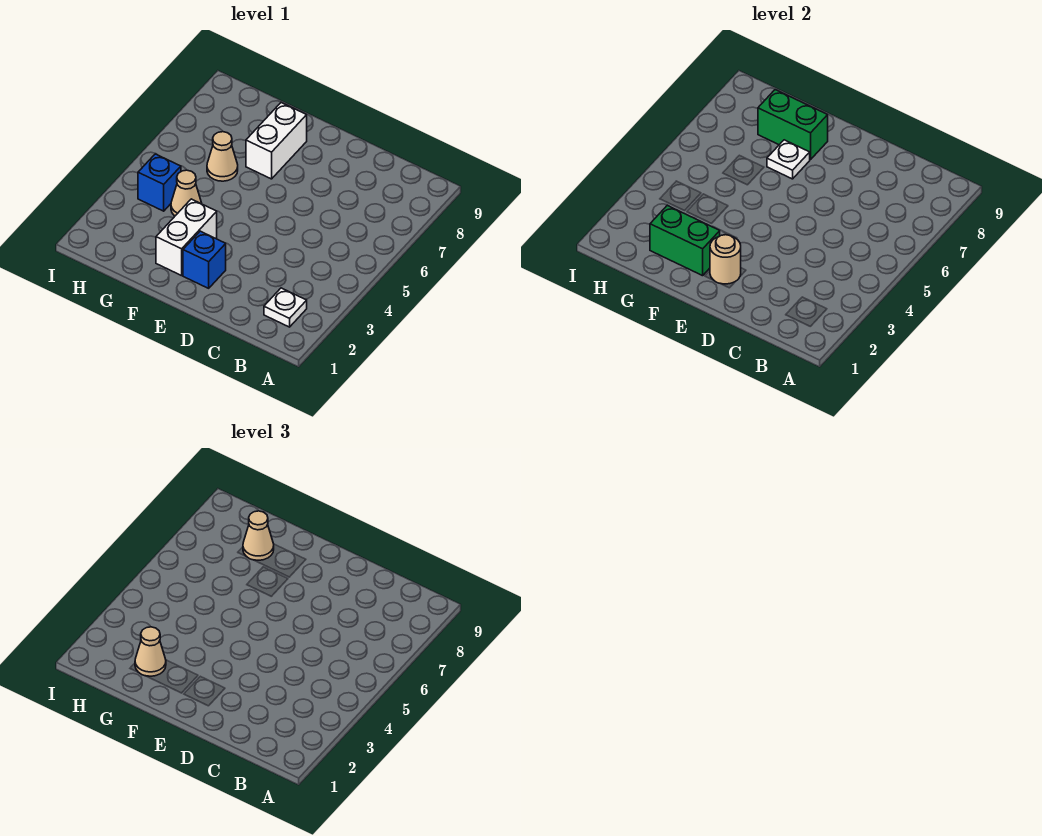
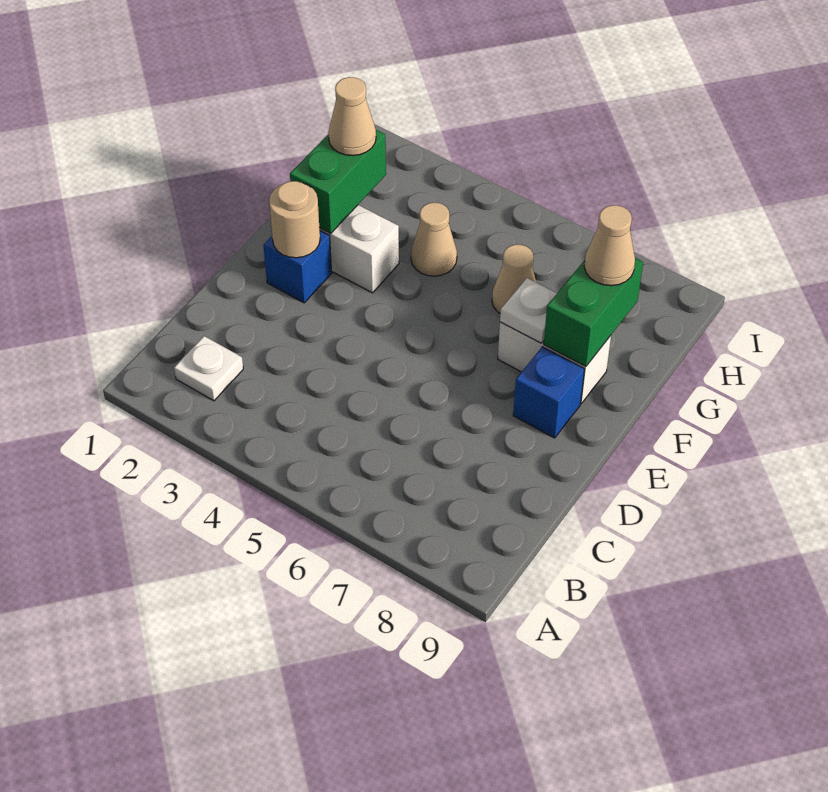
blue 1x1 brick [138,154,181,211] -> blue 1x1 brick moved to [513,347,585,438]

